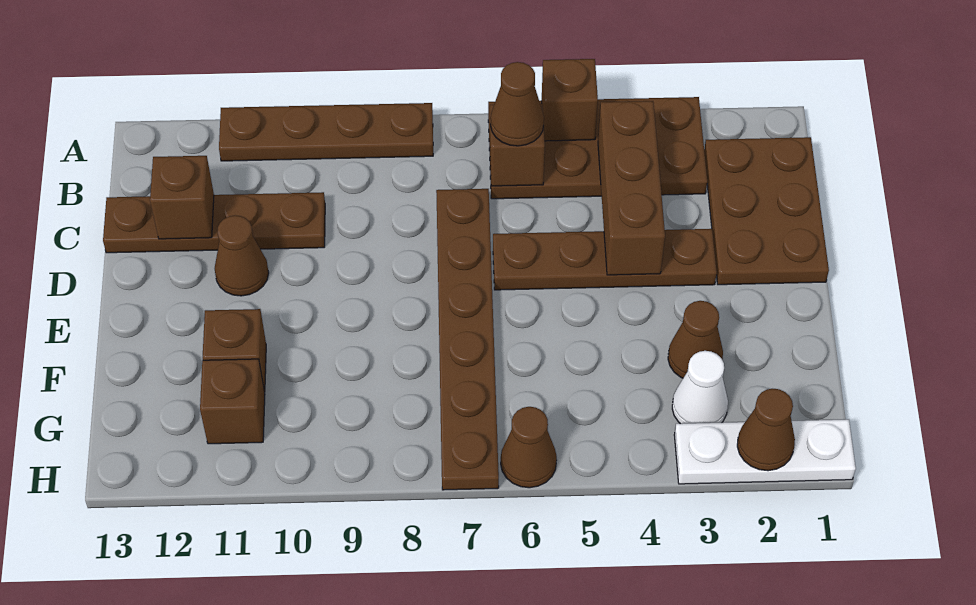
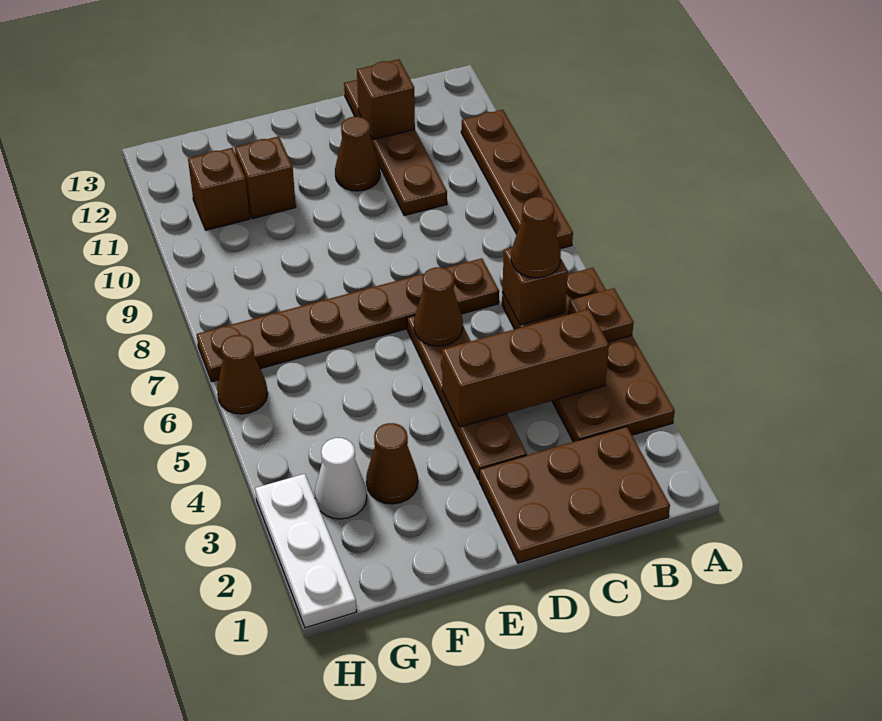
brown 1x1 brick [542,59,598,141] -> brown 1x1 plate [568,288,634,342]
brown 1x1 cone [737,389,795,471] -> brown 1x1 cone moved to [414,267,463,346]

